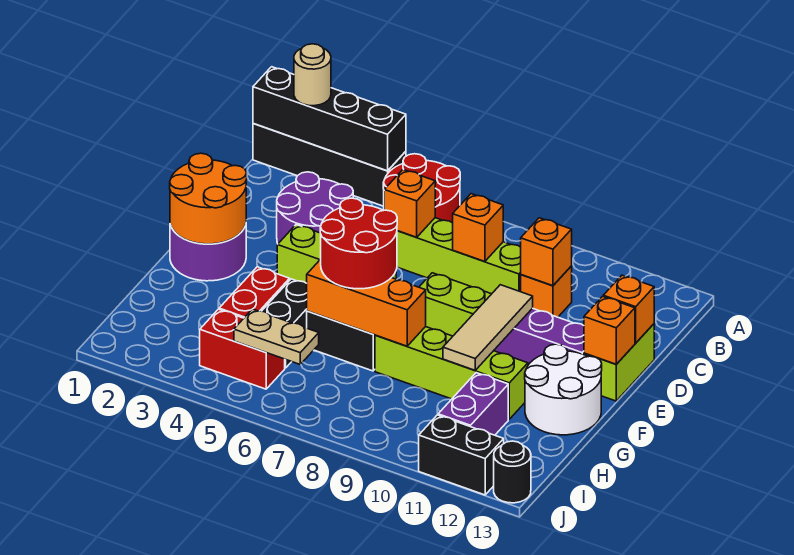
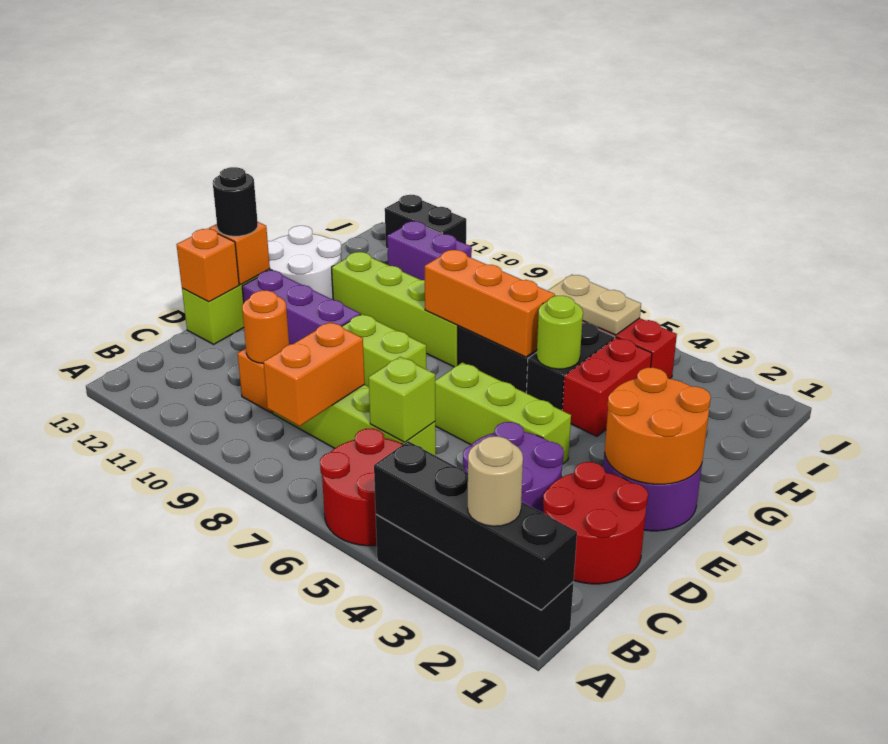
orange 1x1 brick [384,169,435,237] -> lime 1x1 brick [369,357,435,442]
orange 1x1 brick [453,194,503,262] -> orange 1x2 brick [263,322,365,426]
orange 1x1 brick [521,218,572,286] -> orange 1x1 round brick [242,290,289,364]
tan 1x3 tile [443,285,533,370] -> none
red 2x2 round brick [320,198,397,289] -> red 2x2 round brick moved to [543,462,648,584]
none -> lime 1x1 round brick [537,296,583,369]
purple 1x2 brick [438,373,508,435] -> purple 1x2 brick turned to [387,221,472,280]
black 1x1 round brick [494,441,531,503] -> black 1x1 round brick moved to [213,167,258,236]

